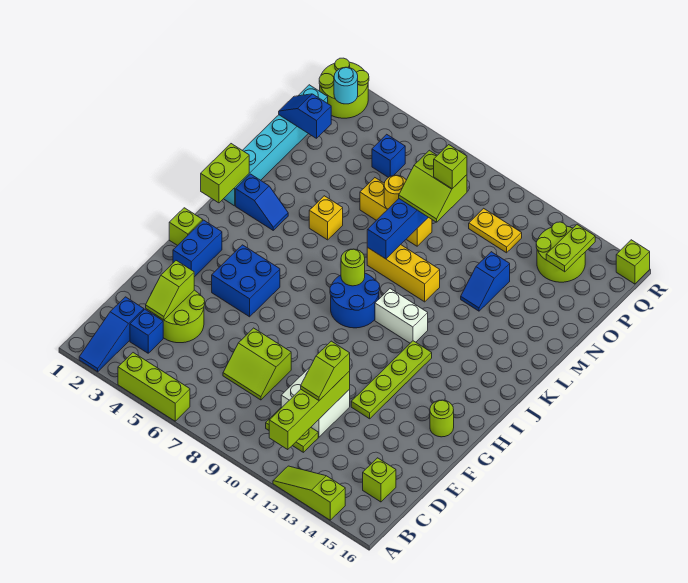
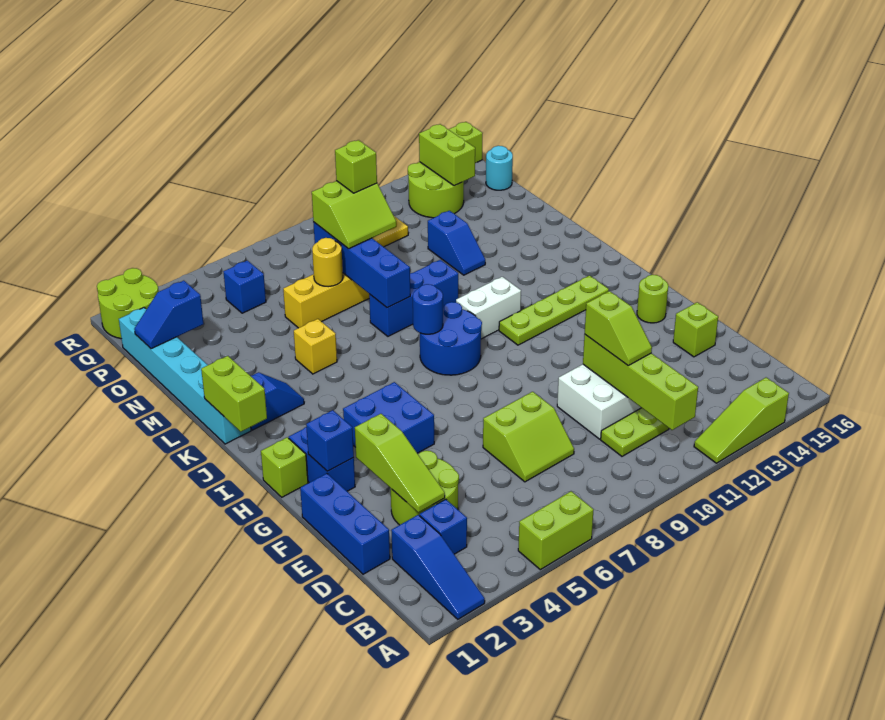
lime 1x3 brick [118,353,190,421] -> lime 1x2 brick [518,491,594,570]
lime 1x1 brick [363,458,396,502] -> lime 1x1 brick moved to [673,302,718,357]
none -> blue 1x3 brick [300,474,390,574]
lime 1x2 slope [146,261,194,320] -> lime 1x3 slope [355,414,445,512]
lime 1x4 plate [351,341,432,419] -> lime 1x4 plate turned to [499,276,609,345]
none -> blue 1x1 brick [306,410,354,471]
lime 1x1 round brick [341,249,365,286] -> blue 1x1 round brick [413,284,443,334]
yellow 1x3 brick [367,245,440,302] -> blue 1x3 brick [369,260,458,336]
lime 1x2 plate [546,225,595,272] -> lime 1x2 brick [419,124,475,186]
cyan 1x1 round brick [334,67,358,104] -> cyan 1x1 round brick moved to [486,146,513,190]

